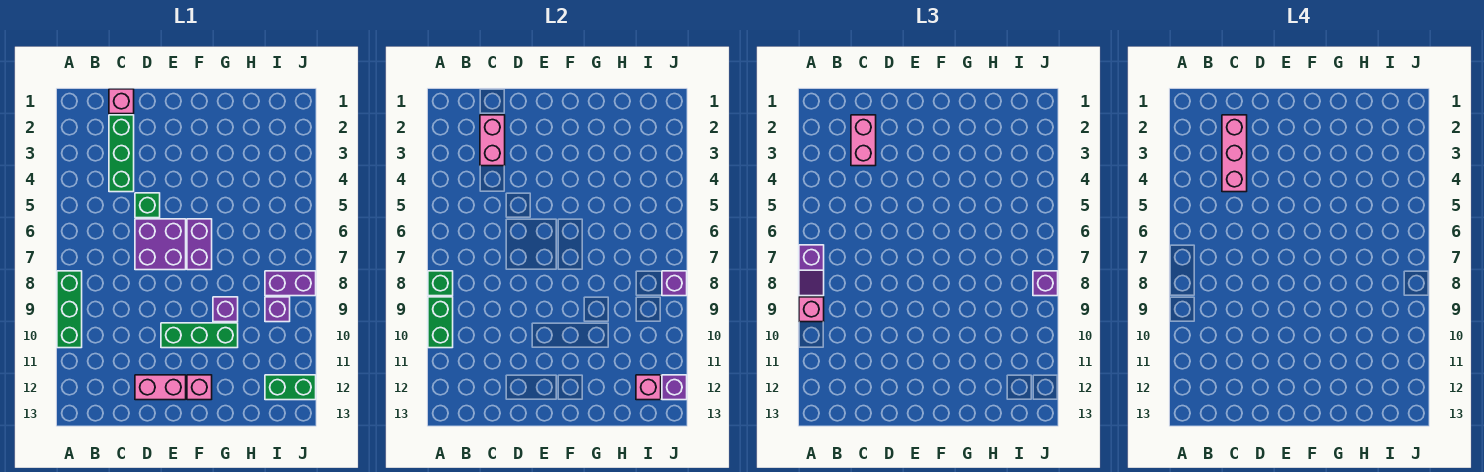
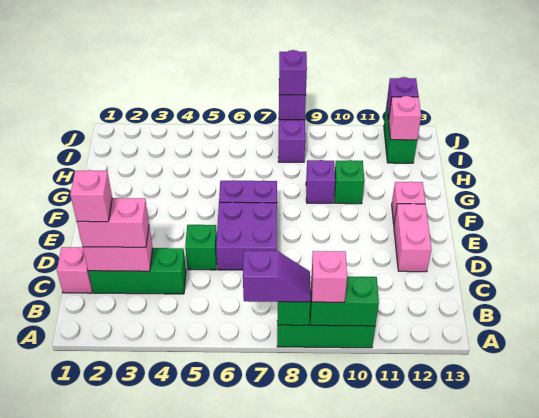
pink 1x3 brick [1222,115,1247,192] -> pink 1x1 brick [70,170,112,222]
green 1x3 brick [161,323,238,348] -> green 1x1 brick [334,160,364,204]
purple 1x1 brick [265,297,290,322] -> none

